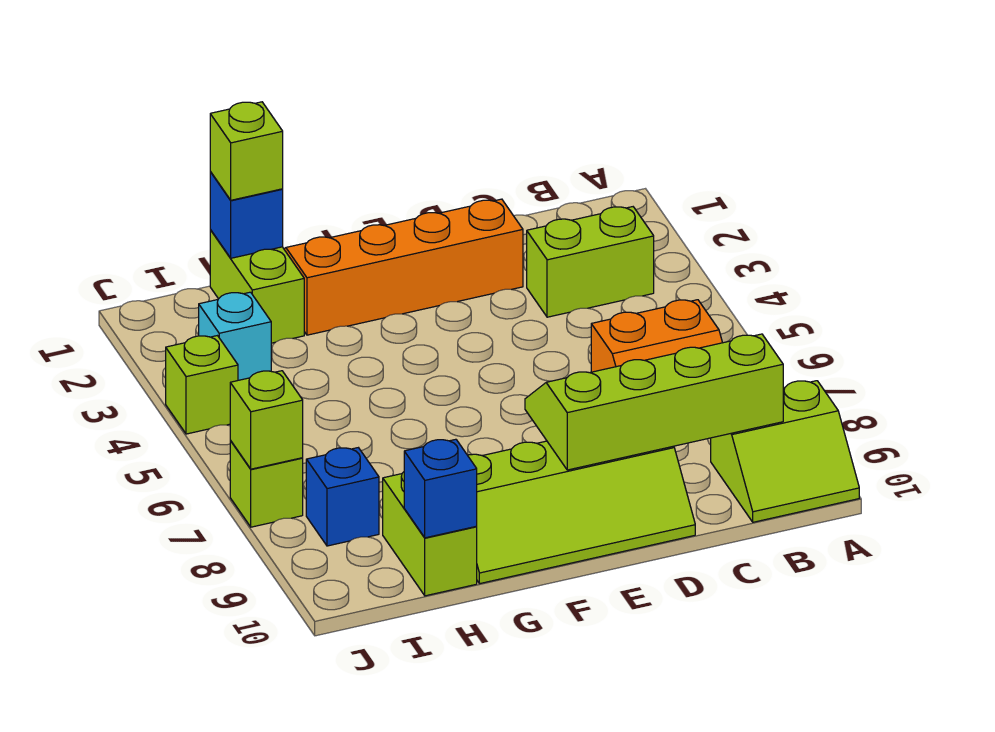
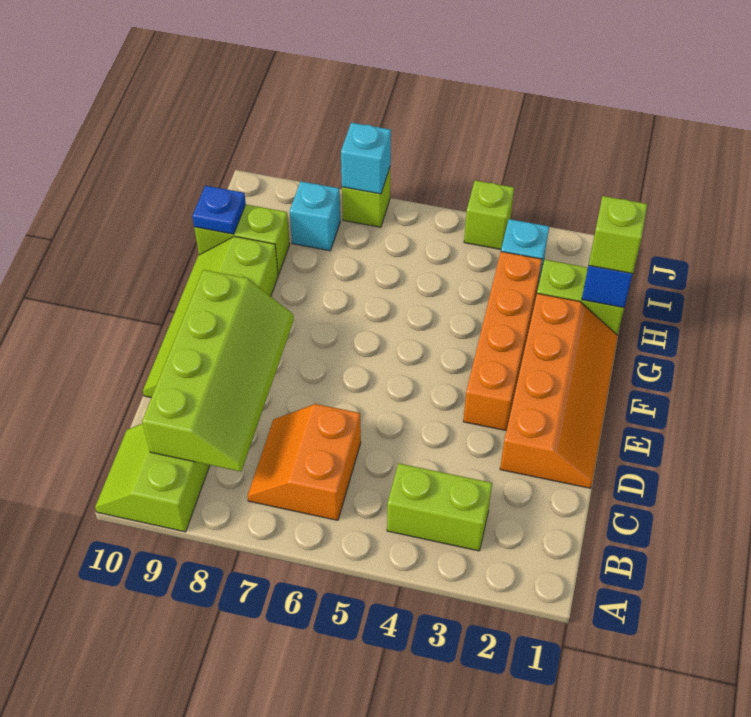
lime 1x2 brick [527,207,654,317] -> lime 1x2 brick turned to [387,463,492,551]
none -> orange 1x4 brick [463,252,542,431]
blue 1x1 brick [404,439,477,538] -> blue 1x1 plate [193,186,246,234]
blue 1x1 brick [306,448,379,546] -> cyan 1x1 brick [290,181,340,251]
lime 1x1 brick [230,371,303,469] -> cyan 1x1 brick [341,123,391,194]

